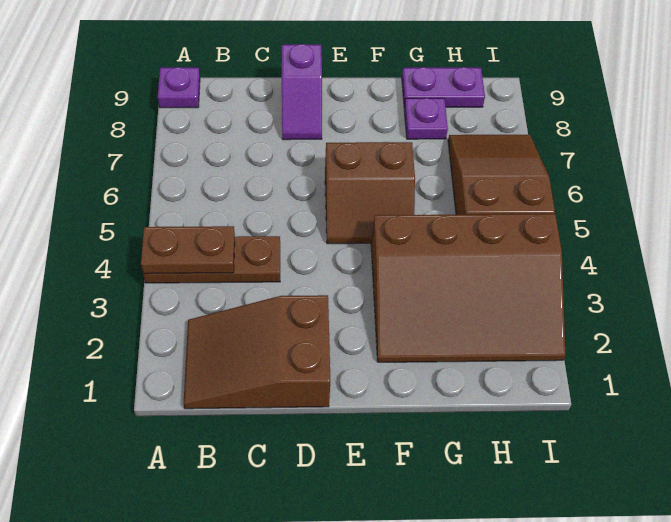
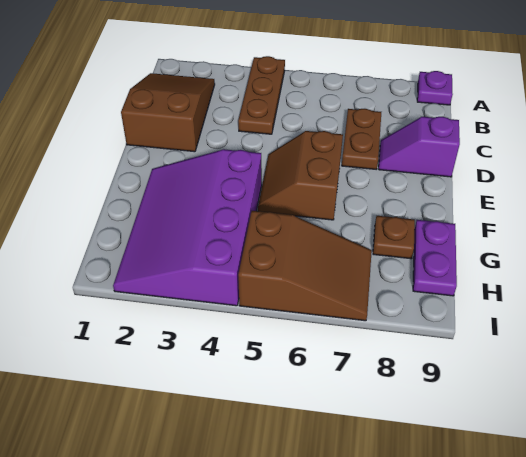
brown 1x2 plate [141,226,235,274] -> brown 1x2 plate moved to [342,109,381,169]
brown 3x4 slope [371,214,565,362] -> purple 3x4 slope [113,149,262,306]
purple 1x1 plate [404,98,448,139] -> brown 1x1 plate [373,216,415,259]

